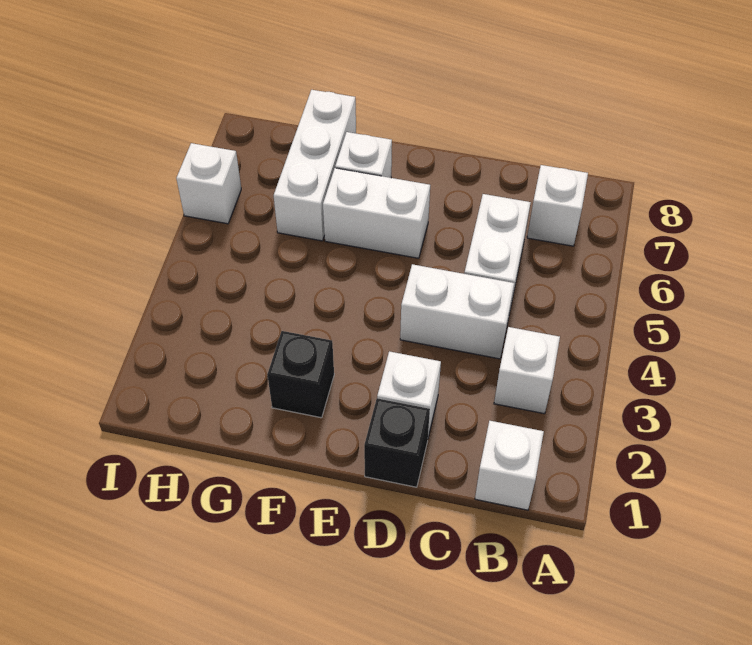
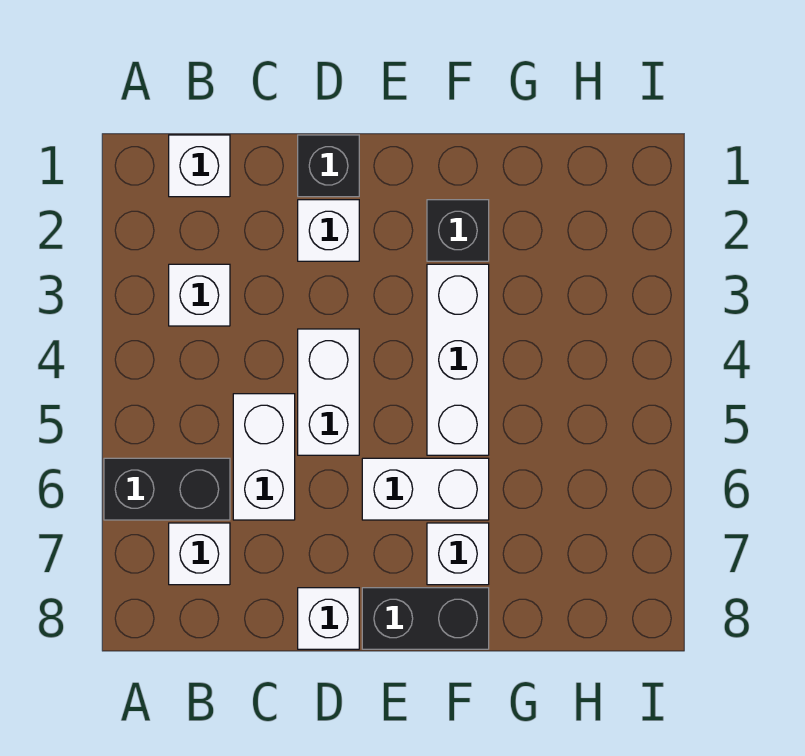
none -> black 1x2 brick [104,458,230,520]
white 1x2 brick [400,264,514,359] -> white 1x2 brick turned to [298,329,359,455]
none -> black 1x2 brick [362,588,489,649]
white 1x3 brick [274,90,356,241] -> white 1x3 brick moved to [427,264,489,455]
white 1x1 brick [176,143,241,224] -> white 1x1 brick moved to [298,588,359,649]

